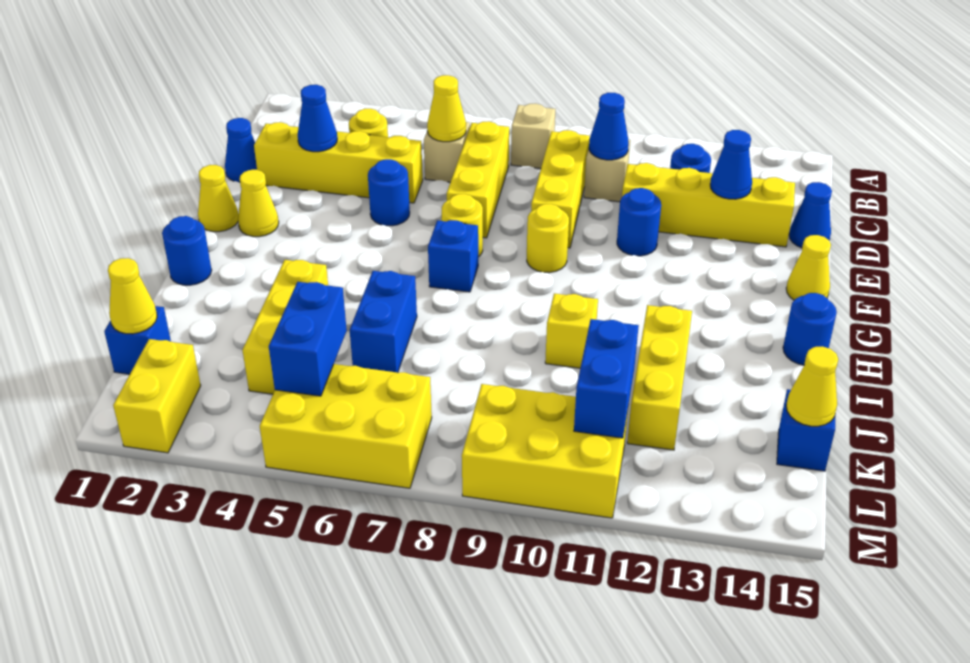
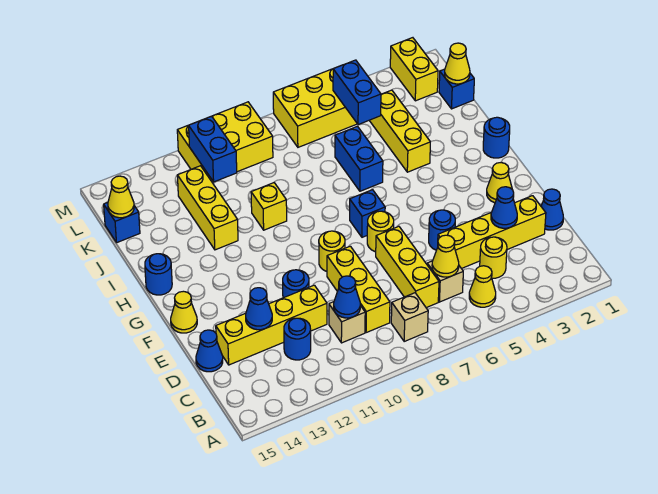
yellow 1x1 cone [198,165,238,232] -> yellow 1x1 cone moved to [469,266,496,307]

